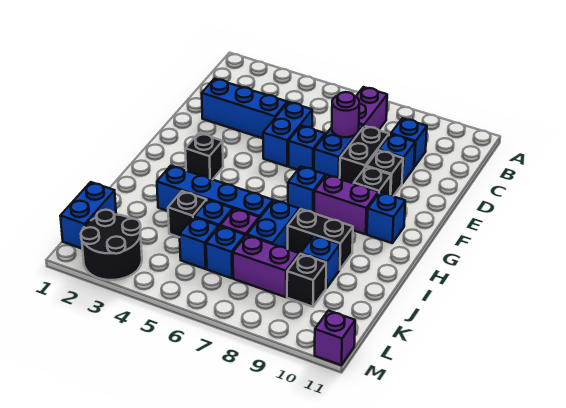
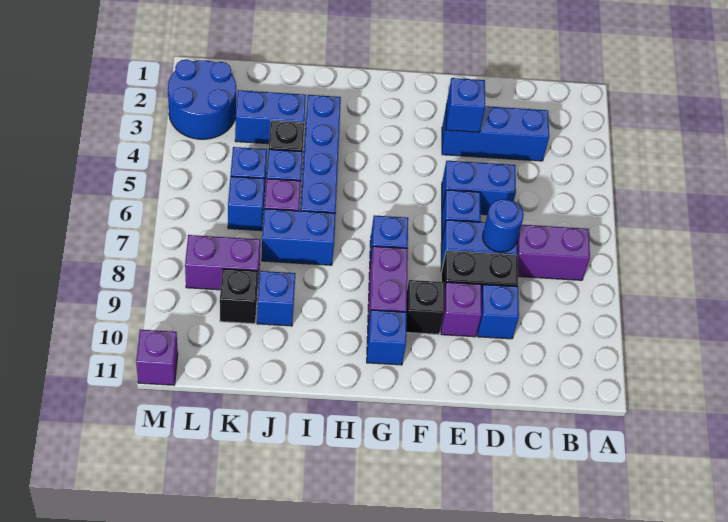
blue 1x1 brick [391,118,427,167] -> blue 1x1 brick moved to [446,78,485,132]
blue 1x3 brick [202,79,287,138] -> blue 1x3 brick turned to [442,104,549,161]
purple 1x1 round brick [332,92,359,137] -> blue 1x1 round brick [483,199,524,252]
black 1x1 brick [366,150,403,196] -> purple 1x1 brick [441,282,482,337]
black 1x1 brick [185,133,223,180] -> none
black 1x2 brick [288,209,353,270] -> none
blue 1x2 brick [60,182,116,249] -> blue 1x2 brick moved to [235,90,306,144]
purple 1x2 brick [233,235,299,297] -> purple 1x2 brick turned to [185,235,260,290]
black 2x2 round brick [81,210,142,280] -> blue 2x2 round brick [168,60,236,139]

